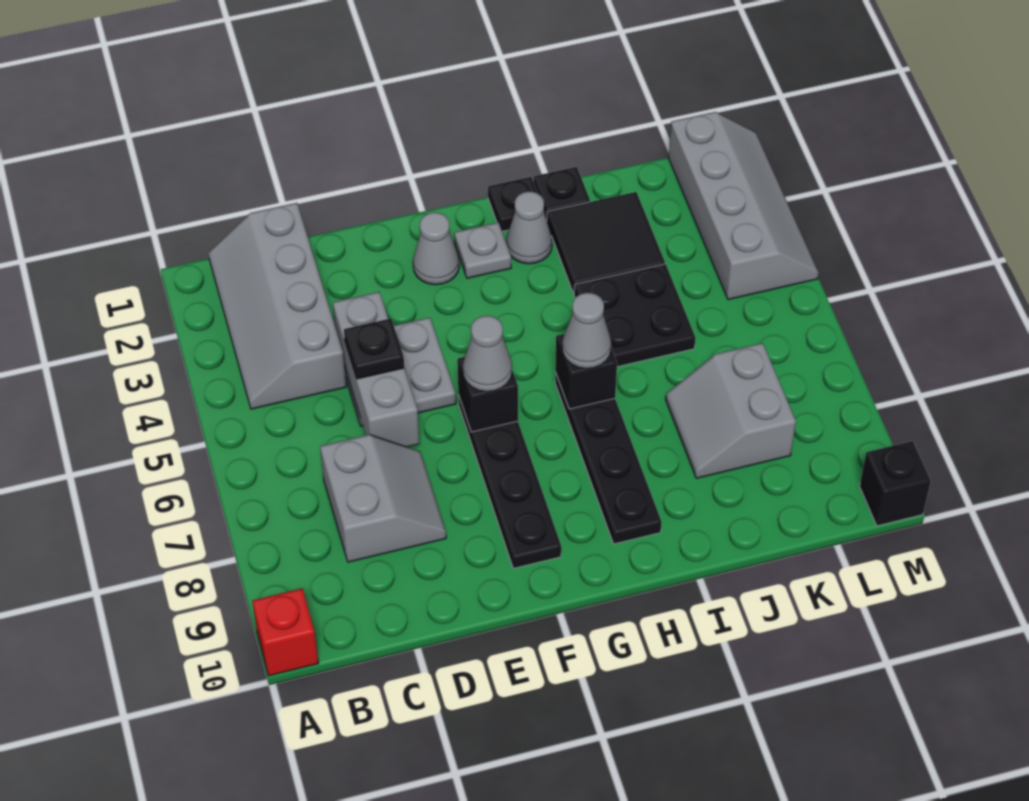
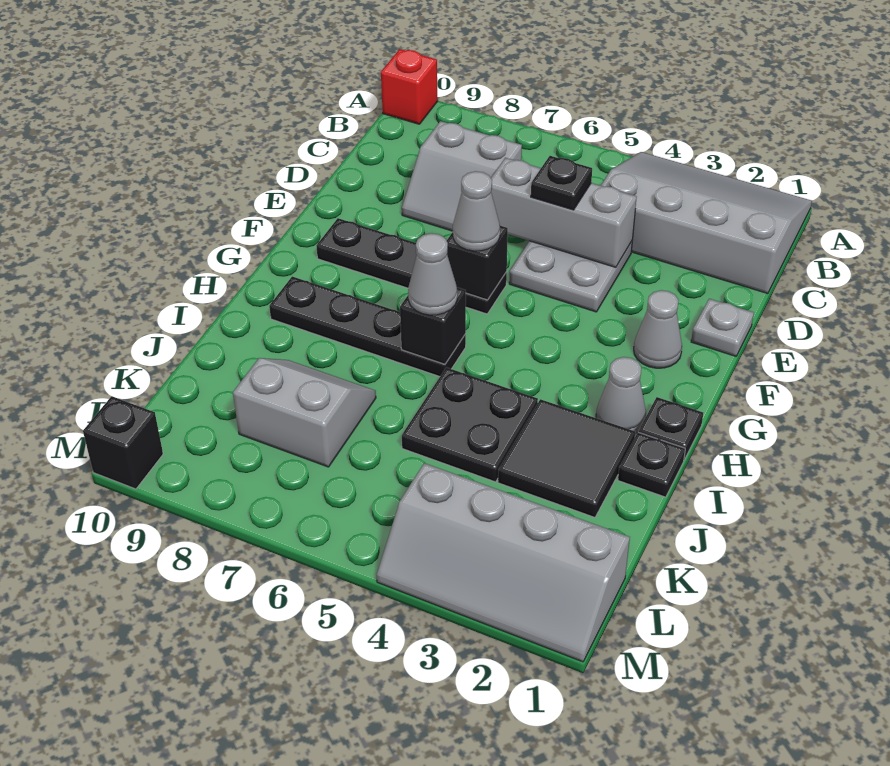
grey 2x4 slope [208,203,346,409] -> grey 3x4 slope [601,152,812,294]
grey 1x1 plate [454,223,511,278] -> grey 1x1 plate moved to [691,299,754,356]

